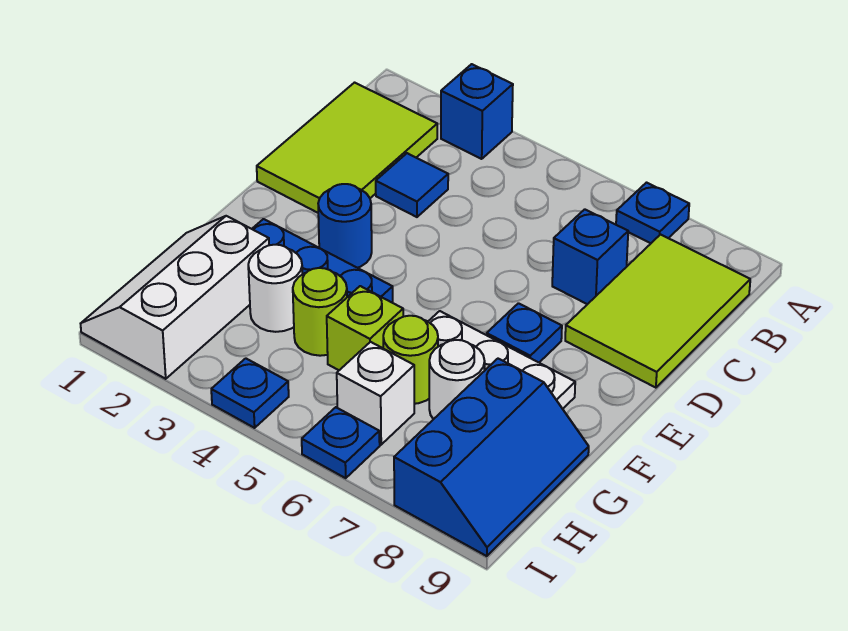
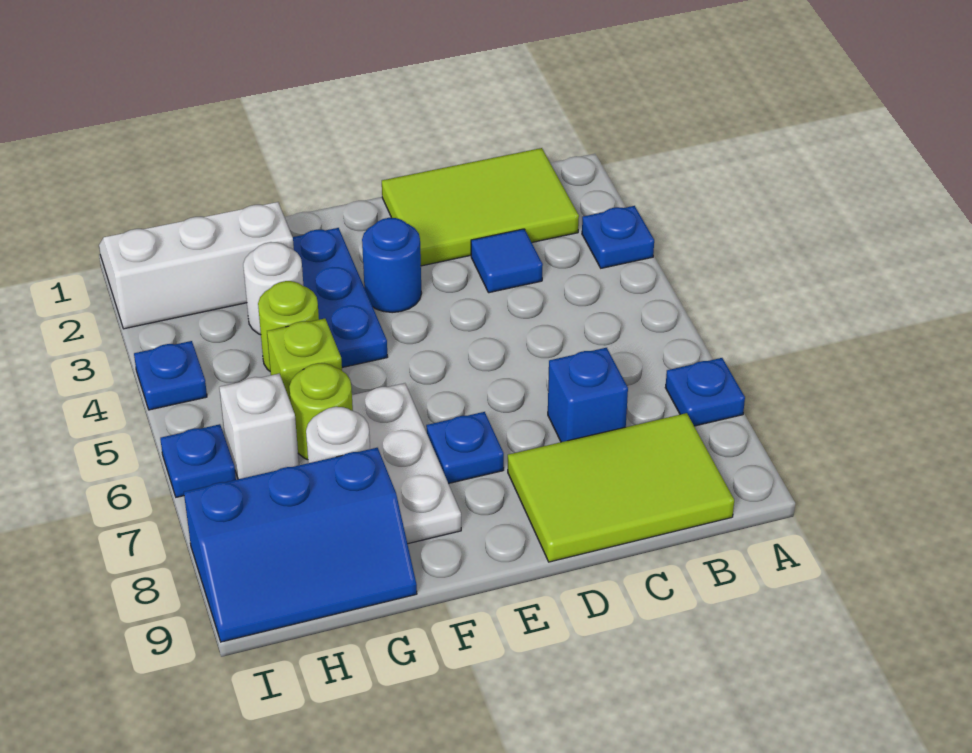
blue 1x1 brick [441,64,513,159] -> blue 1x1 plate [582,206,654,268]

